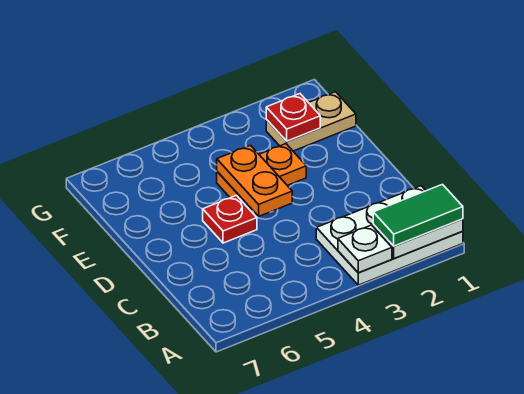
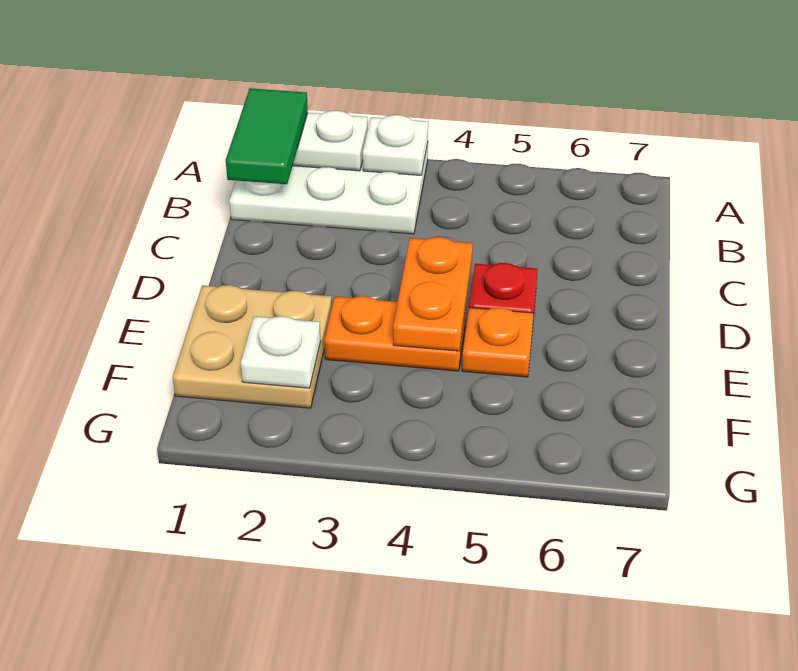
green 1x2 tile [373,184,463,246] -> green 1x2 tile turned to [226,88,308,184]
none -> orange 1x1 plate [462,308,534,377]
tan 1x2 plate [266,92,356,151] -> tan 2x2 plate [173,285,332,408]
red 1x1 plate [266,94,320,141] -> white 1x1 plate [241,316,321,388]

